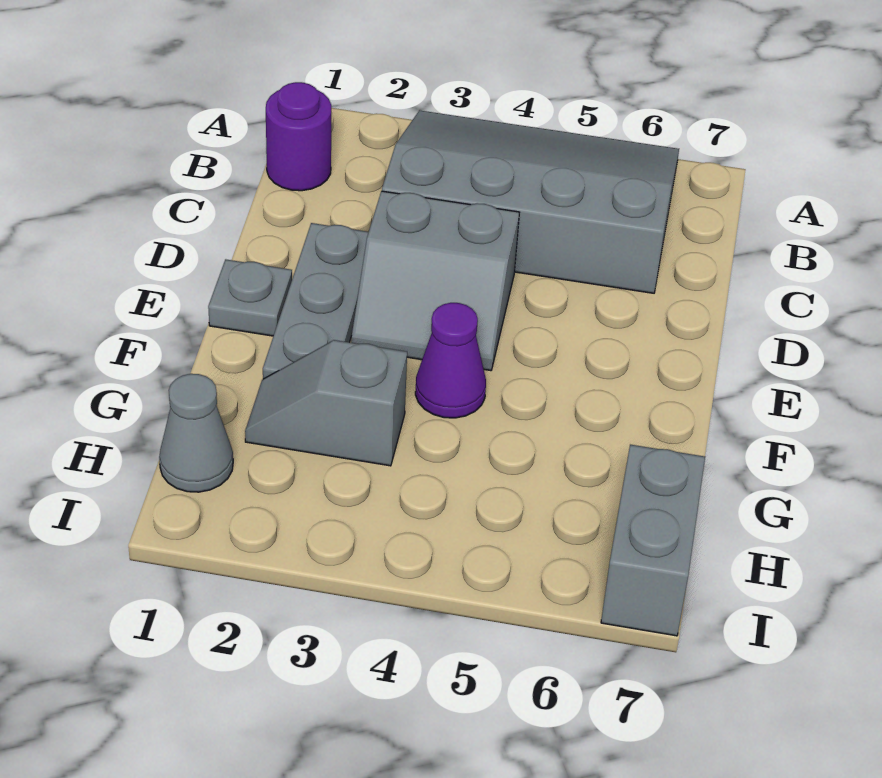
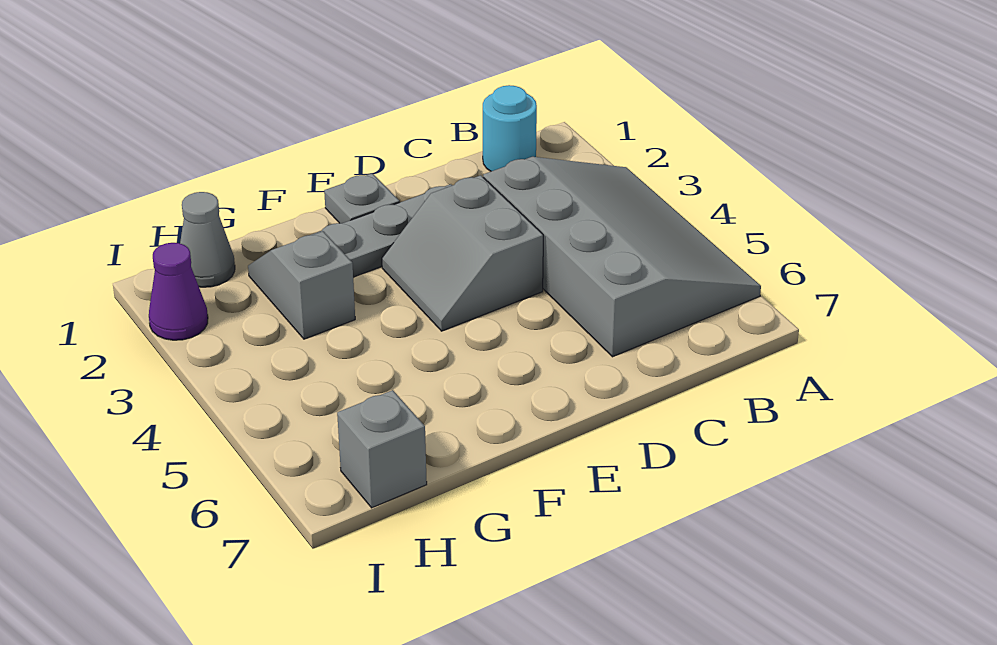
purple 1x1 round brick [266,82,331,191] -> cyan 1x1 round brick [483,85,537,171]
purple 1x1 cone [415,303,486,418] -> purple 1x1 cone moved to [149,243,208,340]
grey 1x2 brick [601,445,705,636] -> grey 1x1 brick [337,390,427,508]

